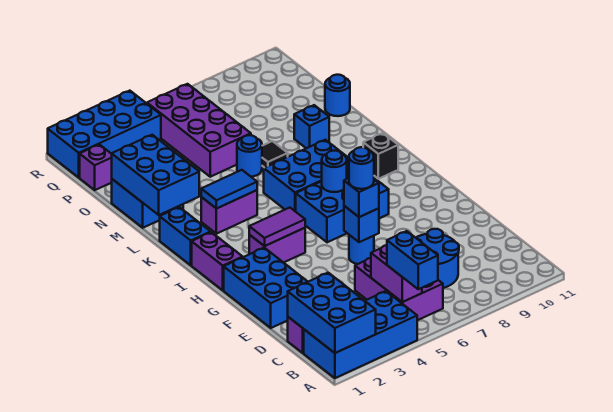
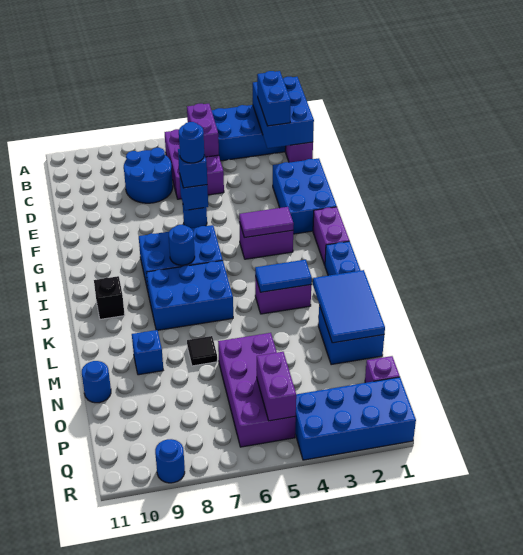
blue 1x2 brick [387,231,438,289] -> blue 1x2 brick moved to [257,71,291,126]
blue 2x3 brick [112,135,199,215] -> blue 2x3 tile [313,270,385,343]
blue 1x1 round brick [237,135,262,177] -> blue 1x1 round brick moved to [155,439,185,483]
none -> purple 1x2 brick [257,352,296,421]

